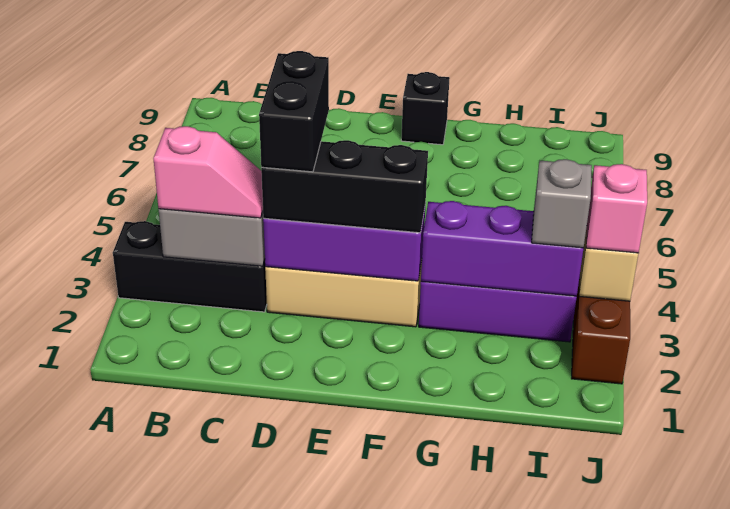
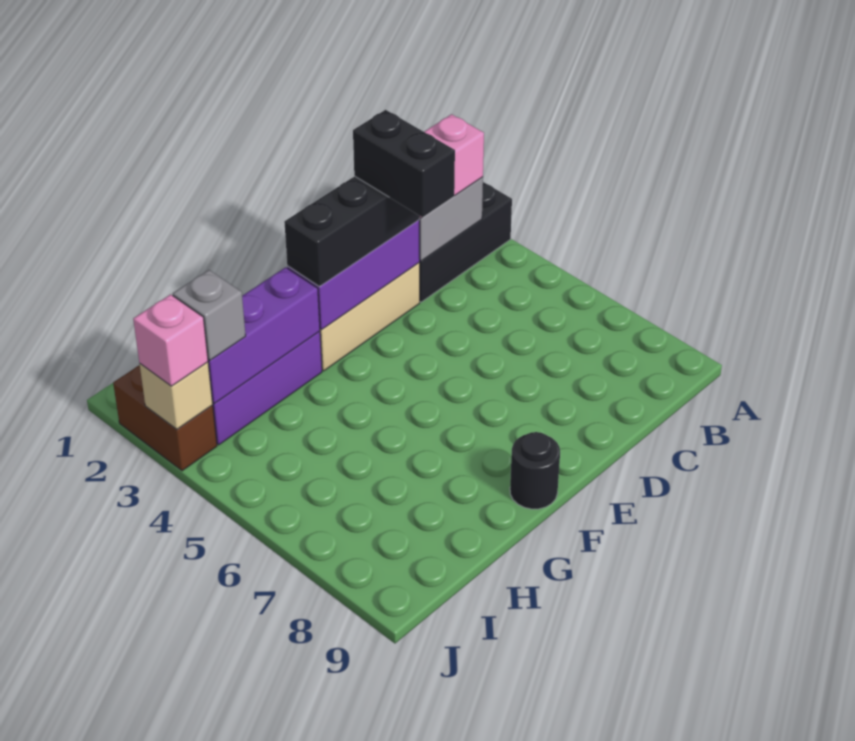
black 1x1 brick [401,72,450,145] -> black 1x1 round brick [510,432,560,509]

